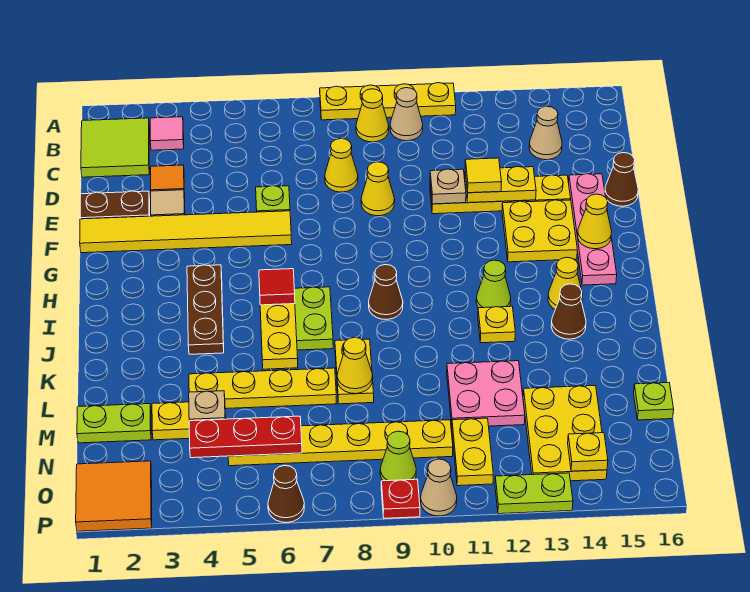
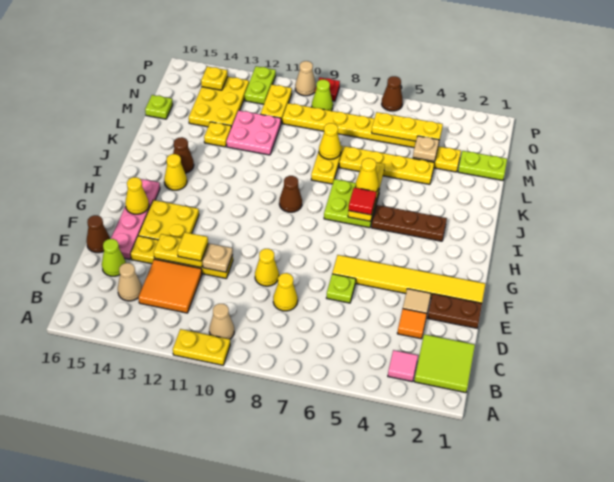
yellow 1x4 plate [320,83,456,120] -> yellow 1x2 plate [173,329,230,365]
yellow 1x1 cone [356,89,389,142] -> yellow 1x1 cone moved to [356,158,379,192]
brown 1x3 plate [187,265,224,354] -> brown 1x3 plate turned to [371,205,447,241]
lime 1x1 cone [476,260,511,308] -> lime 1x1 cone moved to [102,239,126,276]
yellow 1x1 plate [478,306,515,343] -> yellow 1x1 plate moved to [204,122,231,147]
red 1x3 plate [189,416,302,458] -> yellow 1x3 plate [372,112,443,141]
orange 2x2 tile [76,461,152,531] -> orange 2x2 tile moved to [138,259,202,313]
lime 1x2 plate [495,473,573,514] -> lime 1x2 plate turned to [245,66,276,104]

